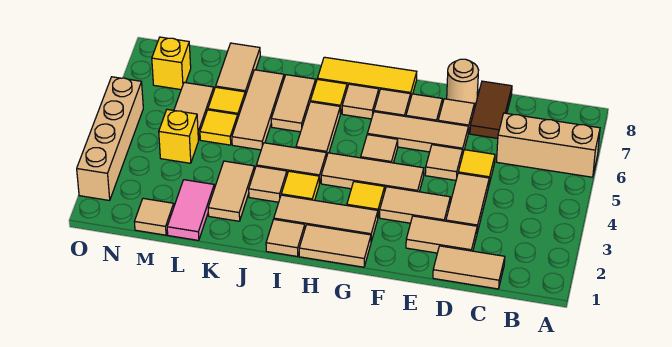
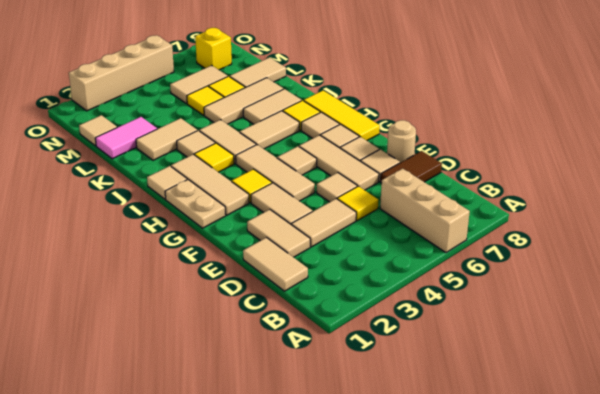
tan 1x2 tile [299,225,371,267] -> tan 1x2 plate [165,179,226,228]
yellow 1x1 brick [159,109,198,163] -> none

